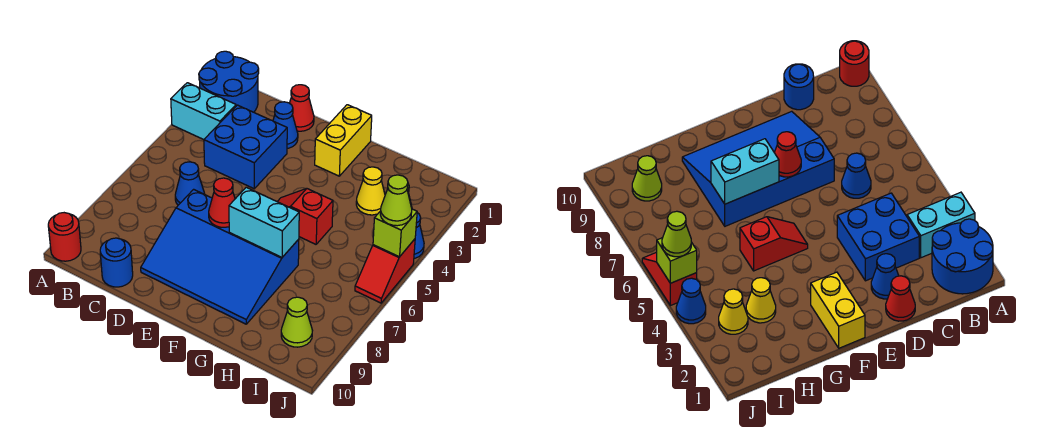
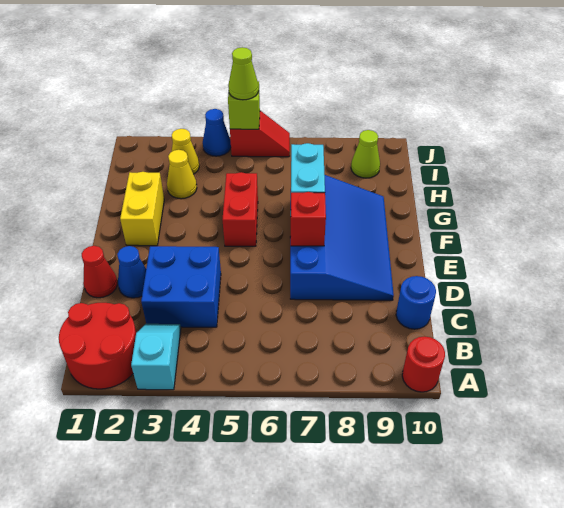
blue 2x2 round brick [199,51,259,112] -> red 2x2 round brick [59,303,136,389]
cyan 1x2 brick [171,83,236,140] -> cyan 1x2 slope [131,324,181,390]
blue 1x1 cone [175,162,205,205] -> none
red 1x1 cone [209,178,235,227] -> red 1x1 brick [291,192,326,246]
yellow 1x2 brick [315,105,372,176] -> yellow 1x2 brick turned to [120,172,164,246]
red 1x2 slope [277,189,333,244] -> red 1x2 brick [223,172,258,246]

